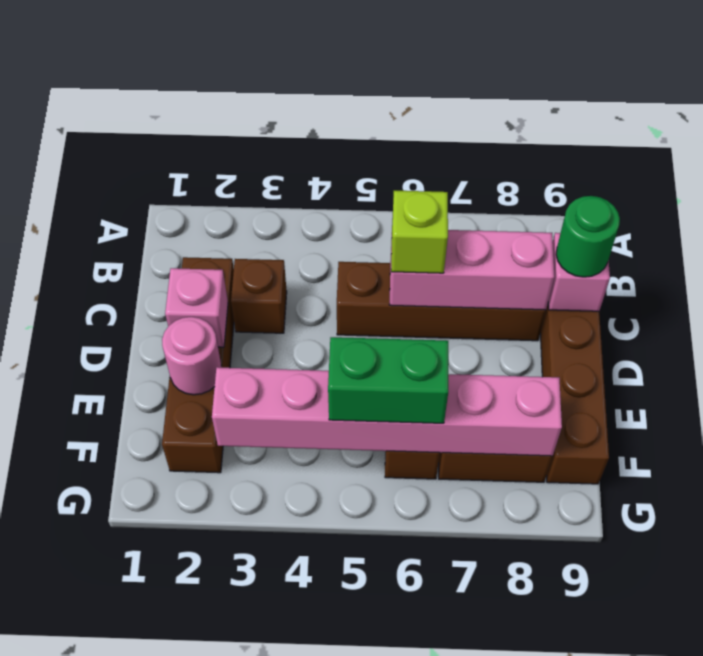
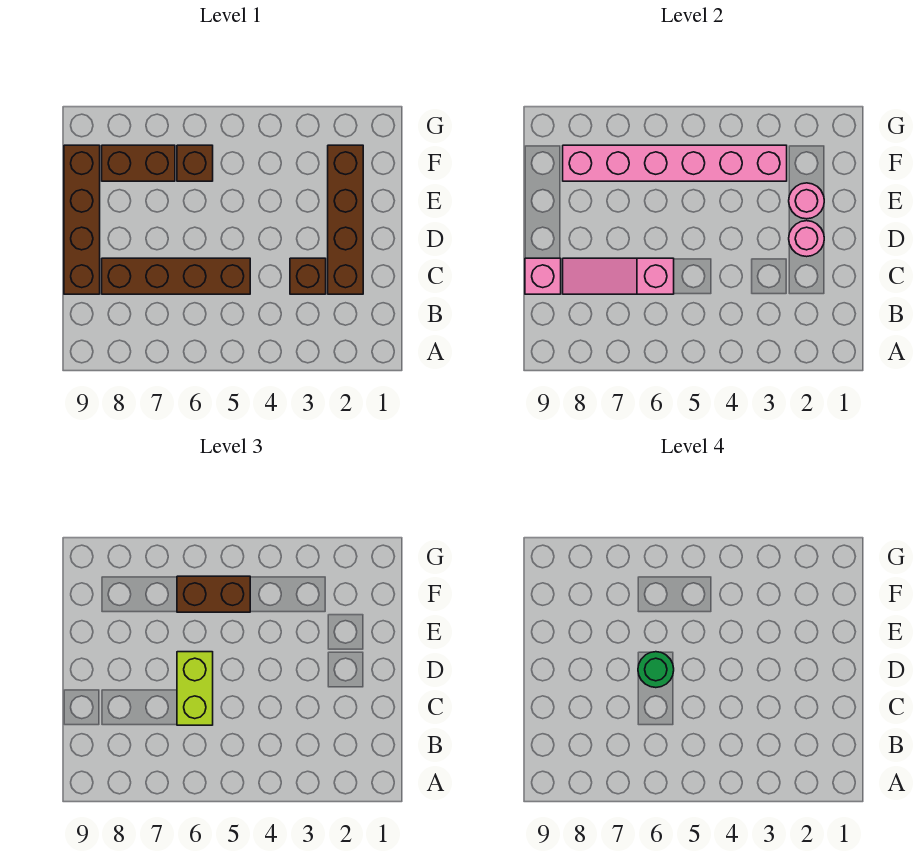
pink 1x3 brick [389,230,554,310] -> pink 1x3 slope [563,258,674,294]
lime 1x1 brick [391,191,448,273] -> lime 1x2 brick [177,652,213,725]
green 1x1 round brick [556,196,620,277] -> green 1x1 round brick moved to [638,652,674,688]
pink 1x1 brick [165,268,228,347] -> pink 1x1 round brick [789,221,824,257]
green 1x2 brick [328,337,448,423] -> brown 1x2 brick [177,576,250,612]

